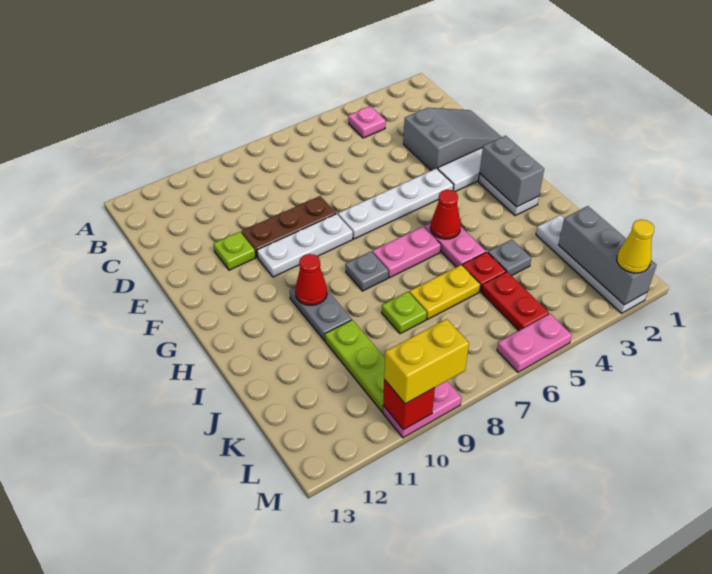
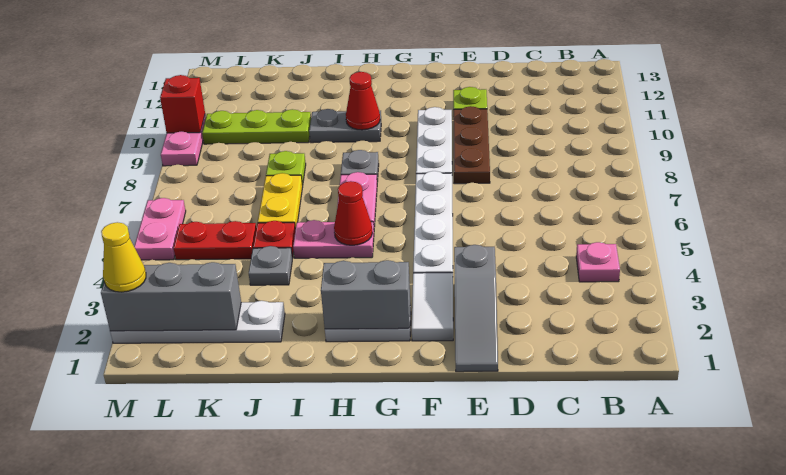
grey 2x3 slope [403,108,501,171] -> grey 1x3 slope [454,245,498,372]
yellow 1x2 brick [384,319,469,404] -> none

